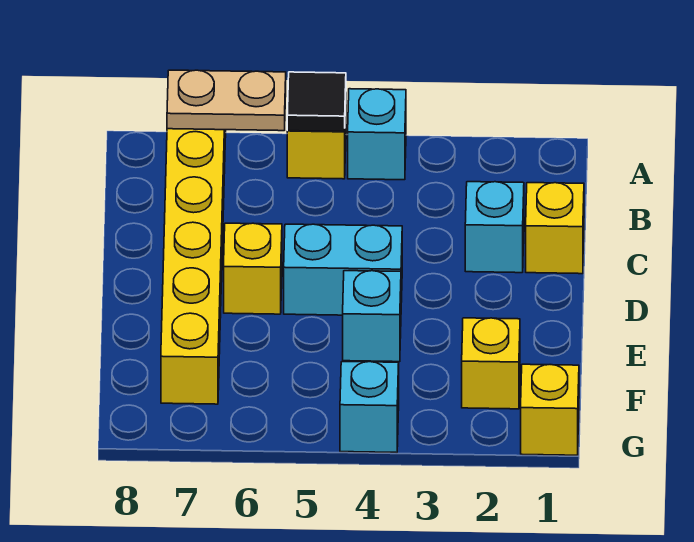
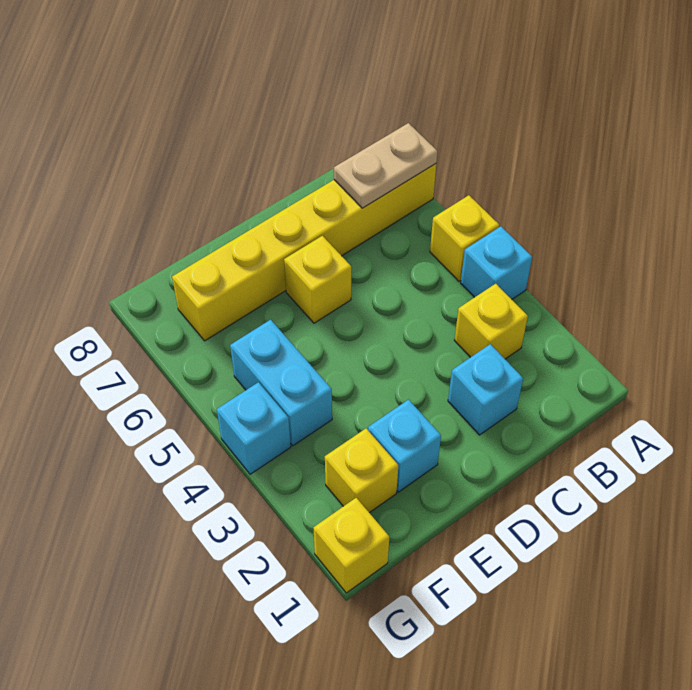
black 1x1 tile [287,72,346,132] -> none
tan 1x2 plate [167,70,286,131] -> tan 1x2 plate turned to [334,123,437,208]
yellow 1x1 brick [526,183,584,274] -> yellow 1x1 brick moved to [454,284,528,359]
cyan 1x2 brick [284,224,402,315] -> cyan 1x2 brick moved to [230,320,332,446]
cyan 1x1 brick [343,271,401,362] -> cyan 1x1 brick moved to [368,400,441,492]

